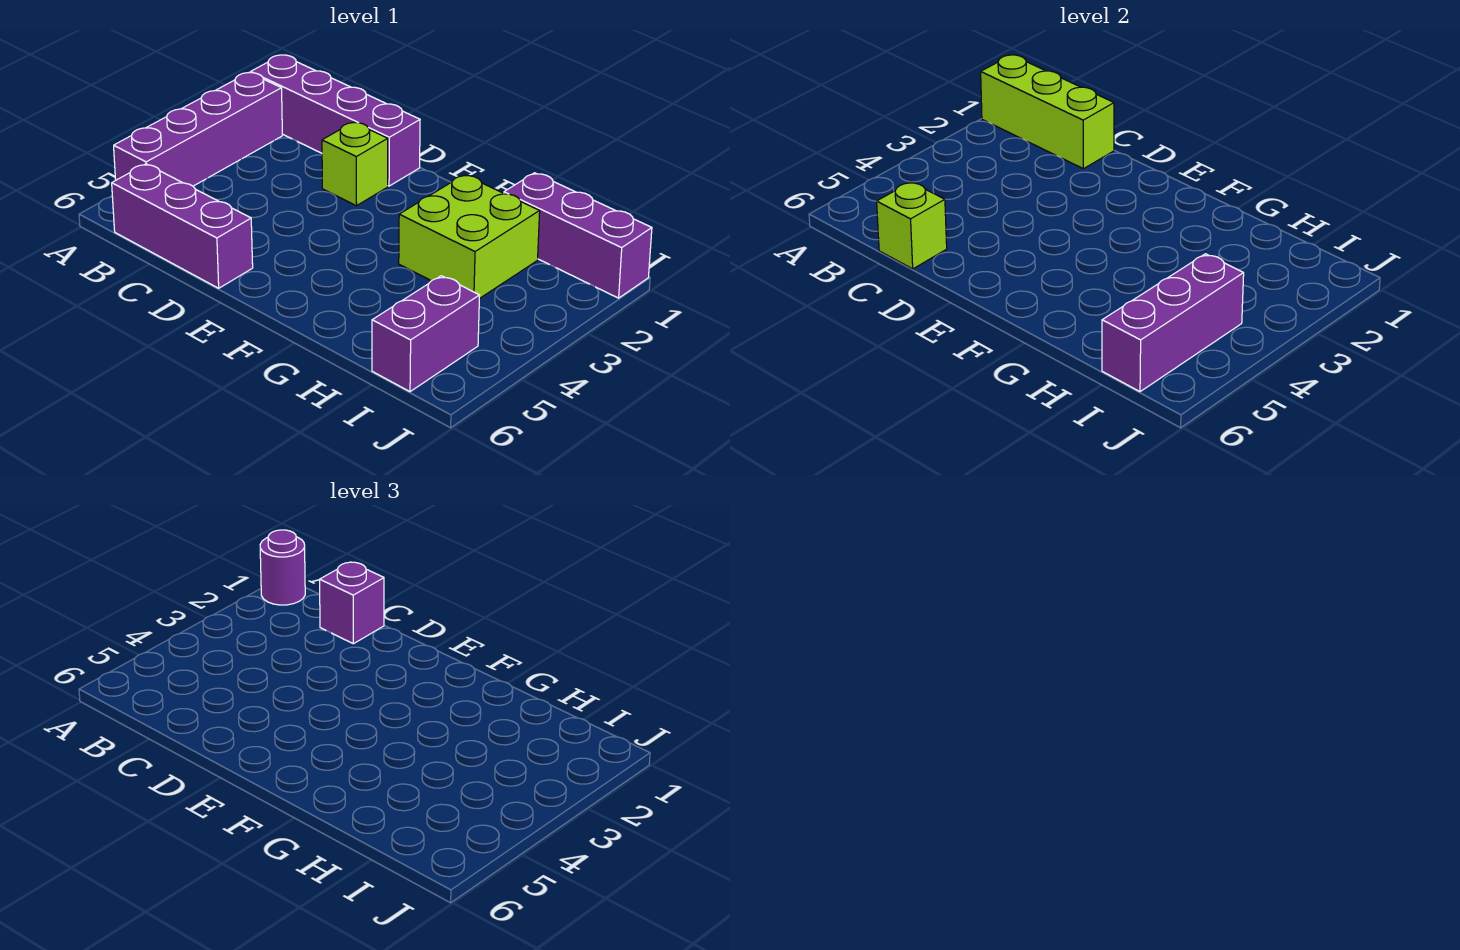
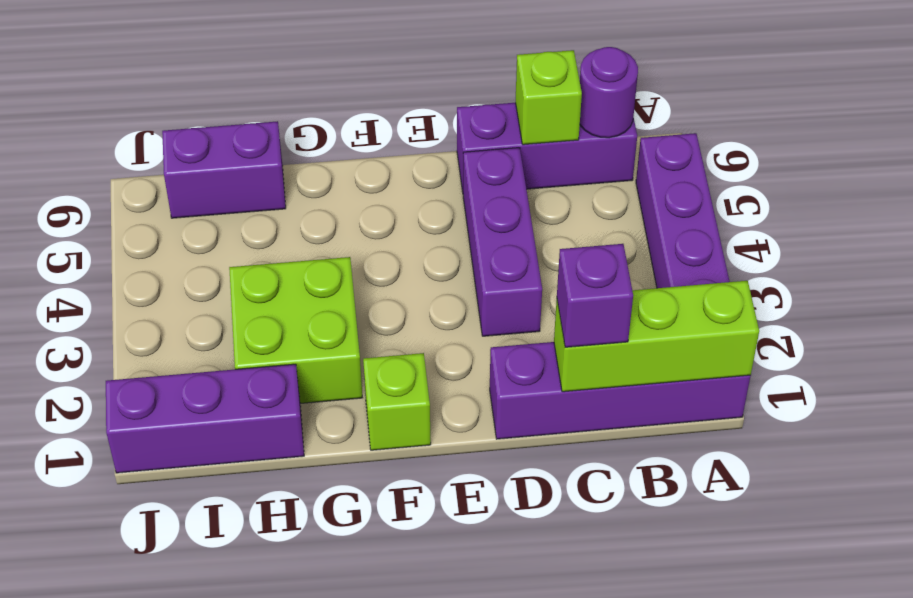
purple 1x1 round brick [260,530,305,605] -> purple 1x1 round brick moved to [580,47,638,138]
lime 1x1 brick [322,122,388,206] -> lime 1x1 brick moved to [363,353,431,450]
purple 1x3 brick [1102,254,1244,392] -> purple 1x3 brick moved to [463,148,542,336]
purple 1x2 brick [372,276,480,392] -> purple 1x2 brick turned to [162,121,286,218]

